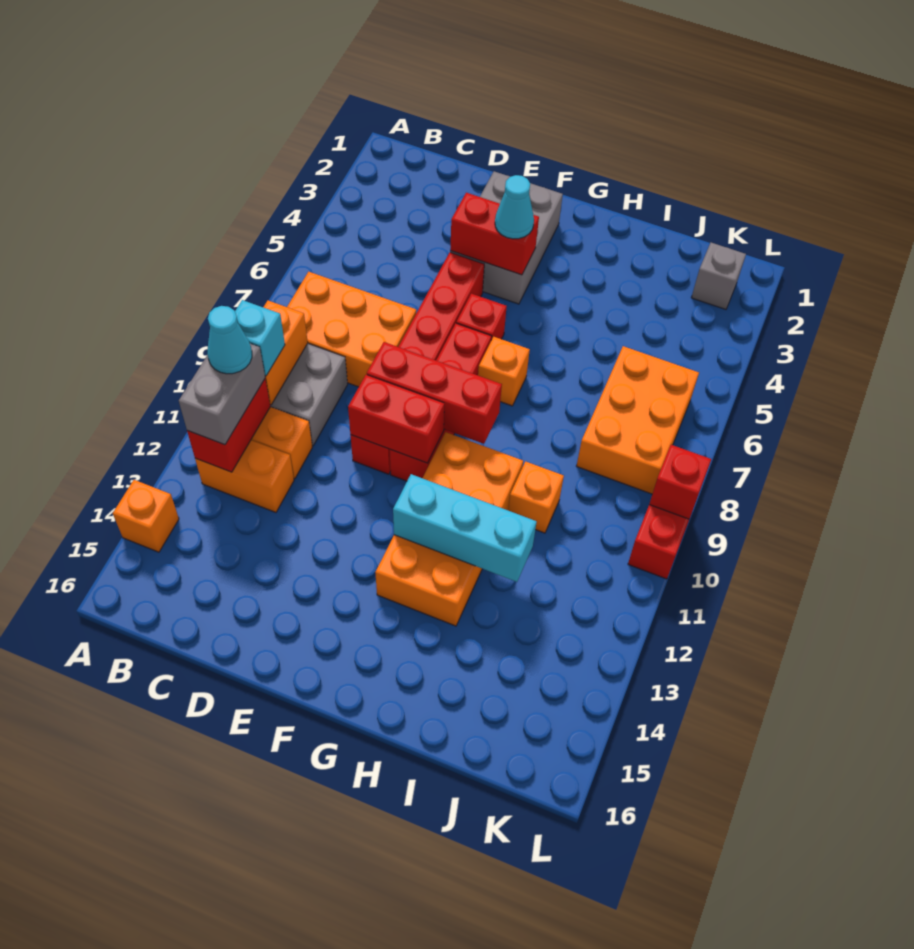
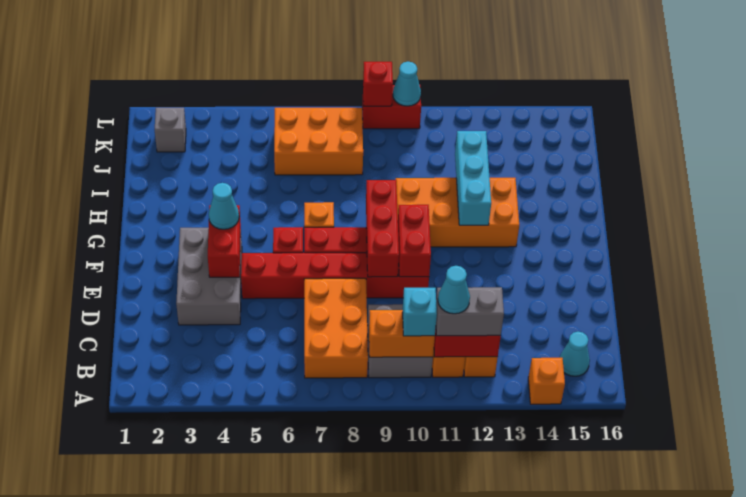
none -> cyan 1x1 cone [560,332,590,376]
grey 2x3 brick [450,171,563,304] -> grey 2x3 brick turned to [176,228,242,325]
orange 1x1 brick [508,461,564,533] -> none
none -> cyan 1x1 cone [393,62,421,106]

